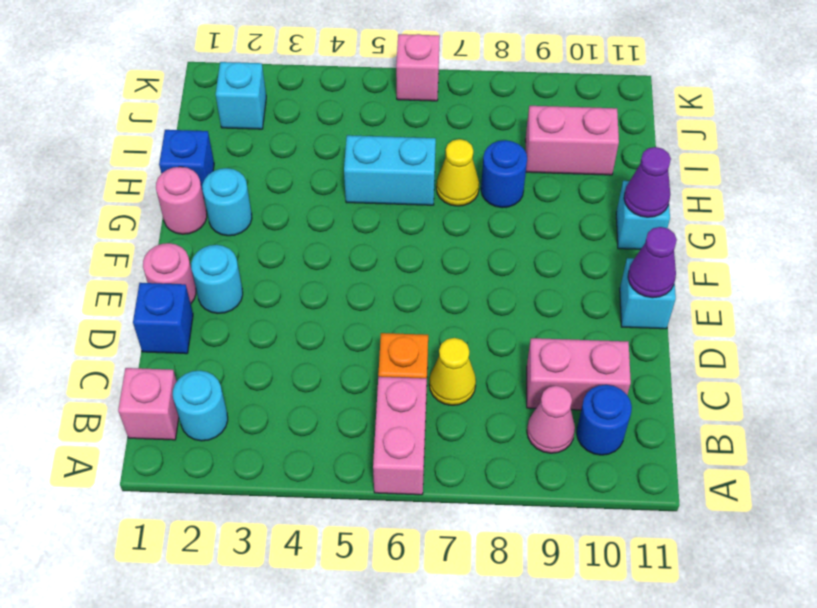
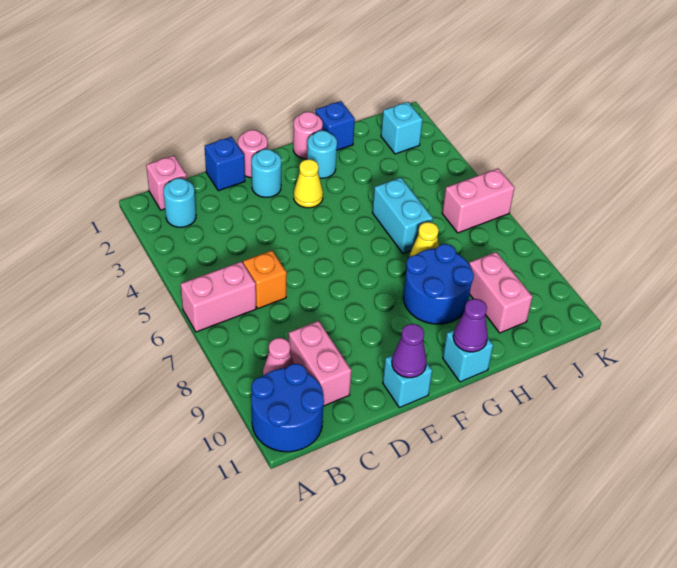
blue 1x1 round brick [577,385,632,455] -> blue 2x2 round brick [251,364,324,452]
yellow 1x1 cone [429,338,476,405] -> yellow 1x1 cone moved to [294,159,323,208]
blue 1x1 round brick [481,140,527,208] -> blue 2x2 round brick [403,244,474,324]
pink 1x1 brick [396,34,440,101] -> pink 1x2 brick [442,169,515,233]

